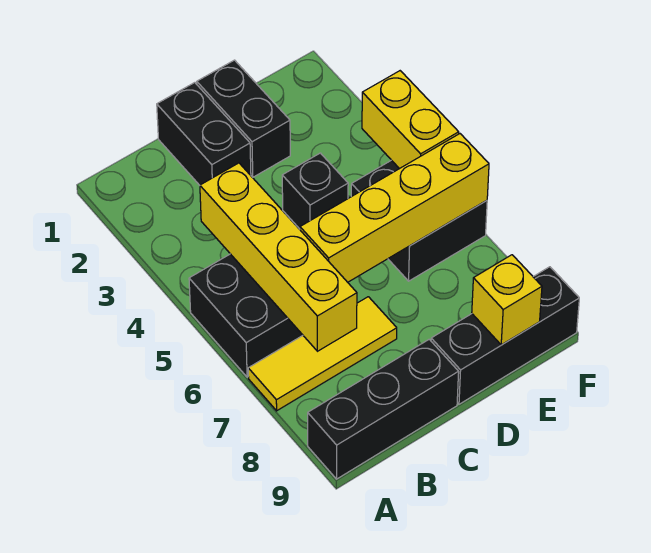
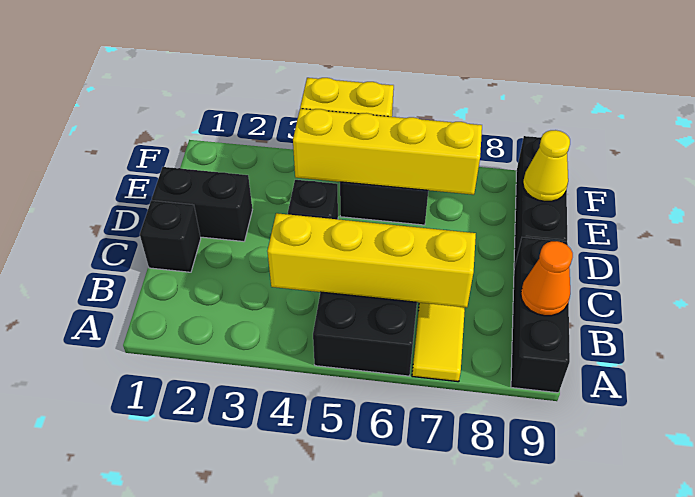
none -> orange 1x1 cone [521,241,573,316]
black 1x2 brick [157,83,251,185] -> black 1x1 brick [140,200,201,272]
yellow 1x4 brick [300,134,489,282] -> yellow 1x4 brick turned to [293,109,482,195]
yellow 1x1 brick [472,255,542,345] -> yellow 1x1 cone [523,130,570,201]

